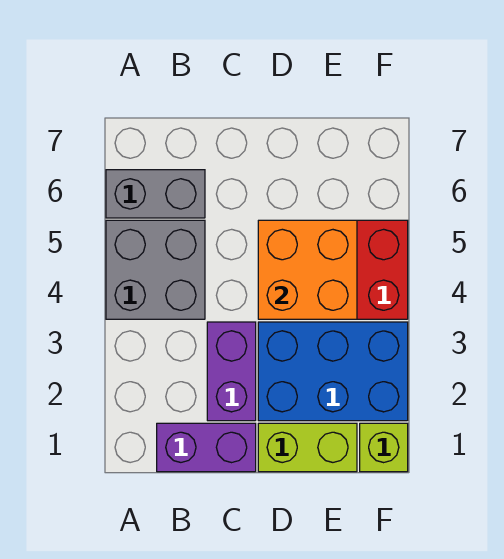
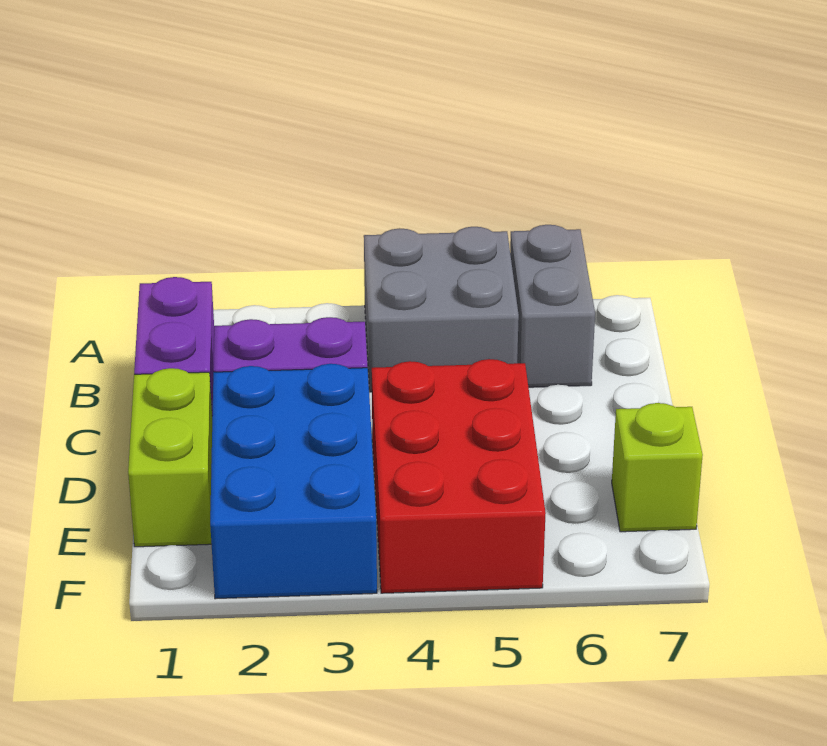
orange 2x2 brick [258,220,357,319] -> none
lime 1x1 brick [360,423,408,472] -> lime 1x1 brick moved to [612,403,703,532]

